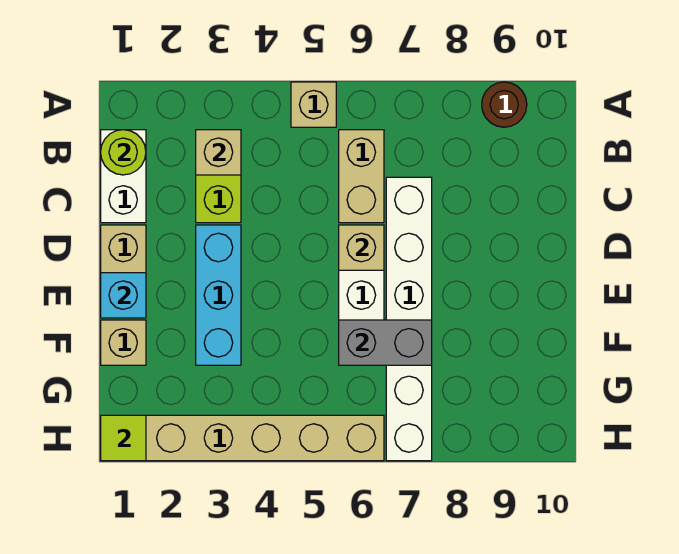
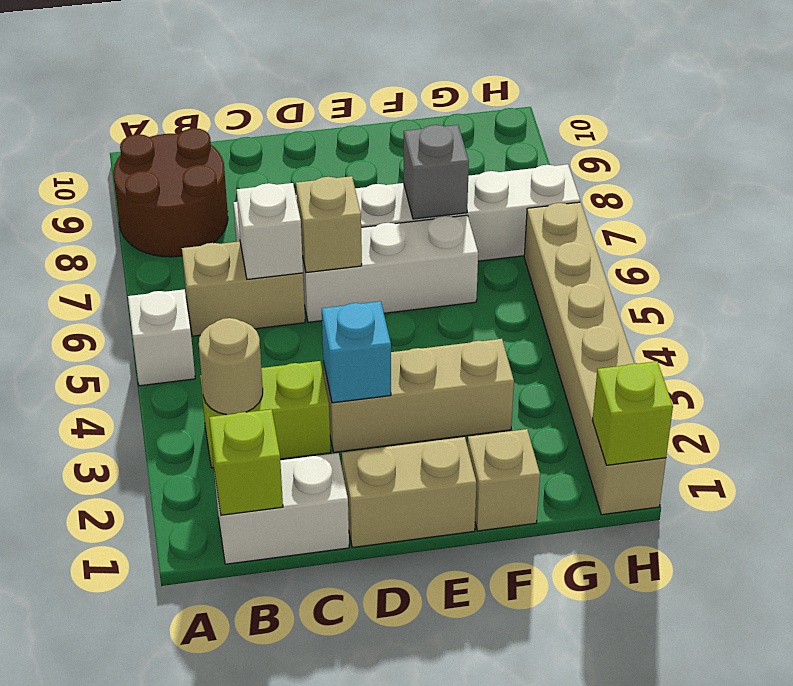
tan 1x1 brick [291,82,336,127] -> white 1x1 brick [128,289,195,386]
brown 1x1 round brick [482,82,527,127] -> brown 2x2 round brick [113,128,228,257]
lime 1x1 round brick [101,130,146,175] -> lime 1x1 brick [209,409,283,515]
tan 1x1 brick [196,130,241,175] -> tan 1x1 round brick [199,318,263,415]
none -> white 1x1 brick [237,183,303,279]
cyan 1x3 brick [196,225,241,365] -> tan 1x3 brick [323,339,514,452]
cyan 1x1 brick [101,273,146,318] -> cyan 1x1 brick moved to [322,301,391,403]
grey 1x2 brick [339,320,432,365] -> grey 1x1 brick [404,125,469,219]
lime 1x1 tile [101,415,146,461] -> lime 1x1 brick [592,361,673,465]

